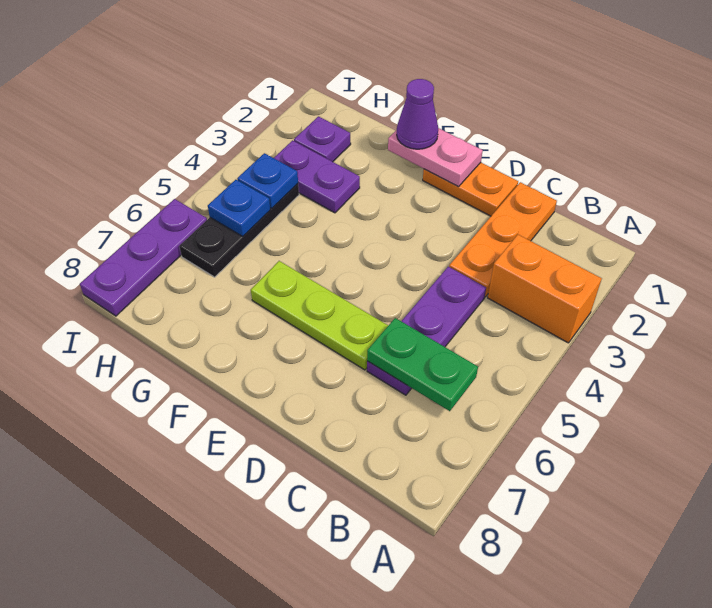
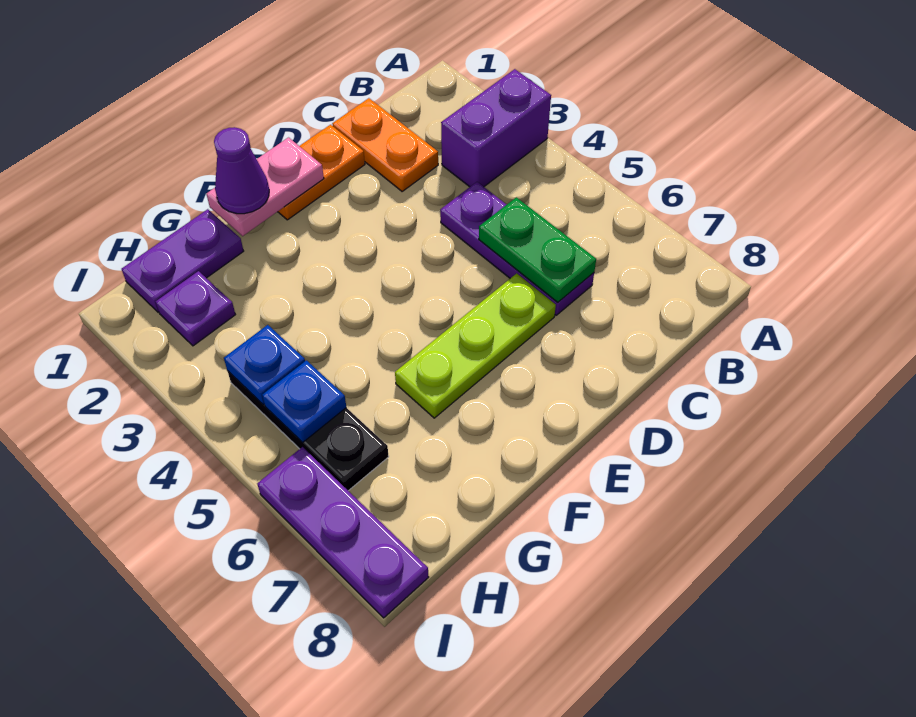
orange 1x2 brick [488,235,602,343] -> purple 1x2 brick [441,69,551,187]
green 1x2 plate [367,318,478,411] -> green 1x2 plate turned to [479,197,596,302]
orange 1x3 plate [449,182,557,297] -> orange 1x2 plate [332,98,438,191]
purple 1x2 plate [274,140,360,213] -> purple 1x2 plate moved to [122,209,243,312]

